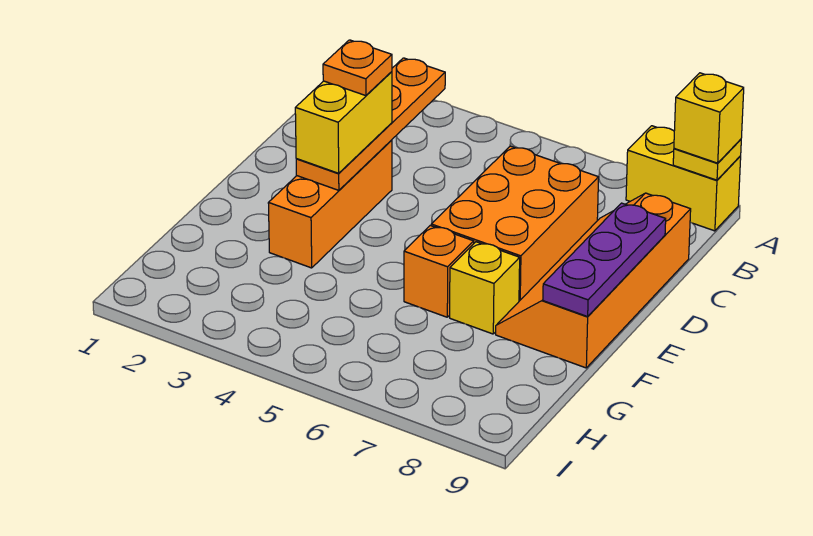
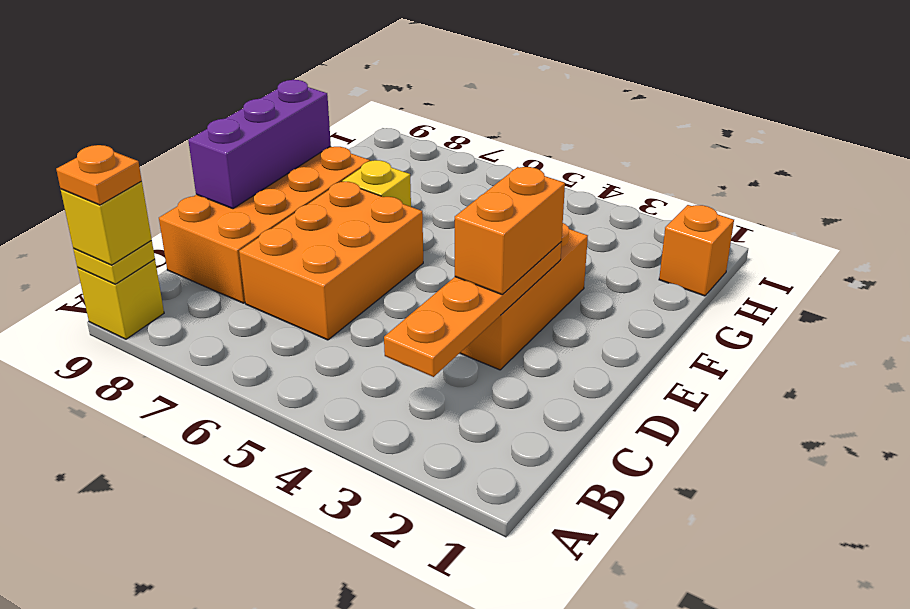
yellow 1x2 brick [626,126,741,231] -> yellow 1x1 brick [77,259,164,339]
orange 2x4 slope [496,193,691,368] -> orange 2x4 brick [159,146,370,303]
yellow 1x2 brick [295,72,392,173] -> orange 1x2 brick [455,167,565,294]
orange 1x1 plate [323,40,392,96] -> orange 1x1 plate moved to [56,145,142,205]
purple 1x3 plate [543,203,666,317] -> purple 1x3 brick [188,80,331,209]
orange 1x1 brick [404,225,474,317] -> orange 1x1 brick moved to [659,205,734,296]

